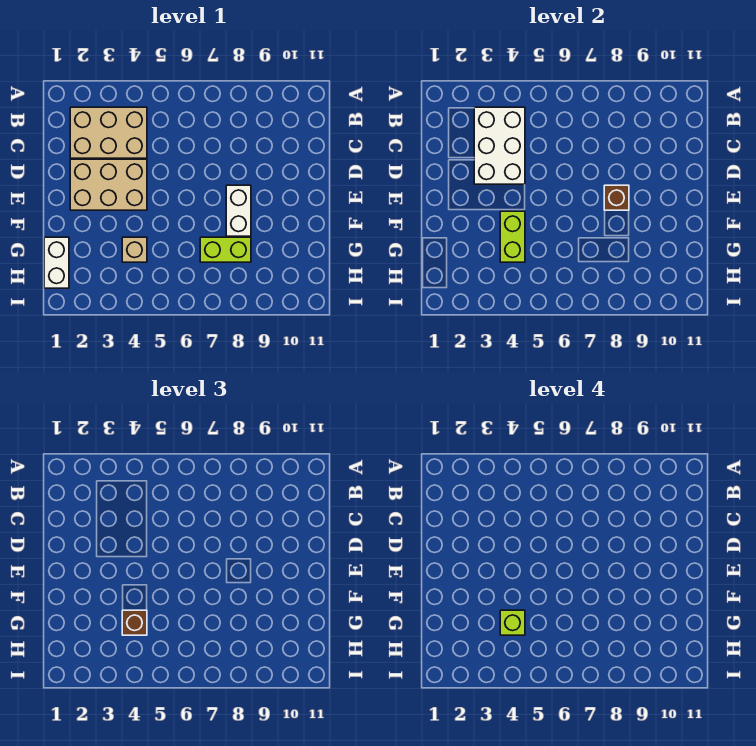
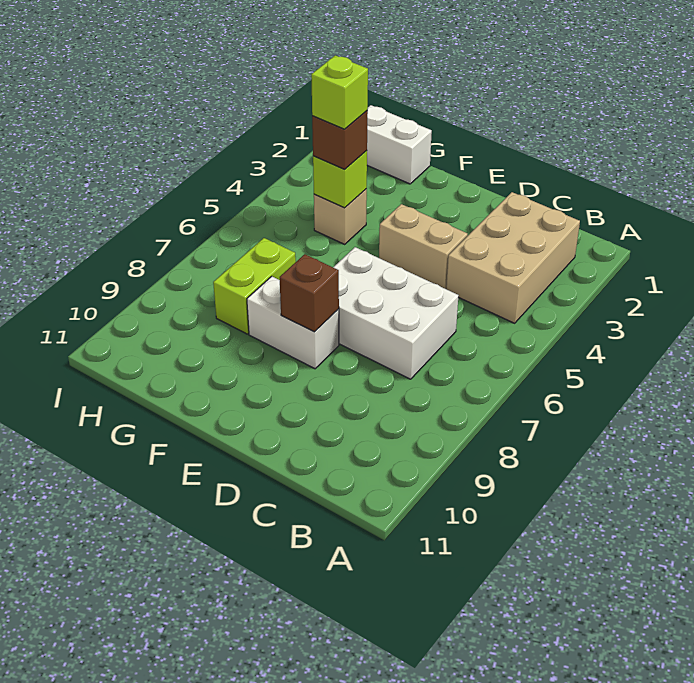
white 2x3 brick [474,107,525,184] -> white 2x3 brick moved to [333,247,459,379]
tan 2x3 brick [70,159,147,210] -> tan 1x2 brick [379,204,468,289]
lime 1x2 brick [500,211,525,262] -> lime 1x1 brick [313,151,367,208]

